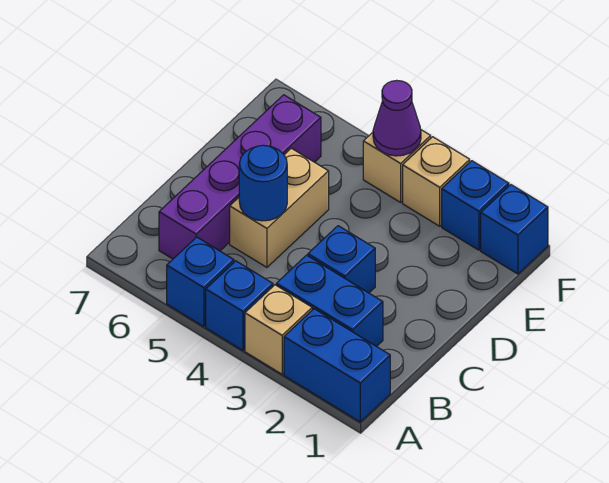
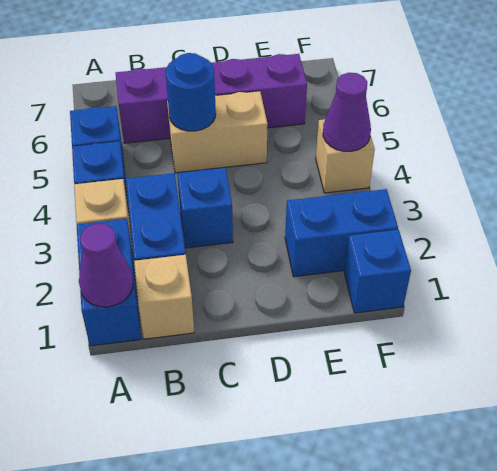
none -> purple 1x1 cone [79,224,133,307]
blue 1x1 brick [442,161,509,250] -> blue 1x2 brick [285,189,398,277]
tan 1x1 brick [403,137,470,226] -> tan 1x1 brick moved to [134,255,194,339]

